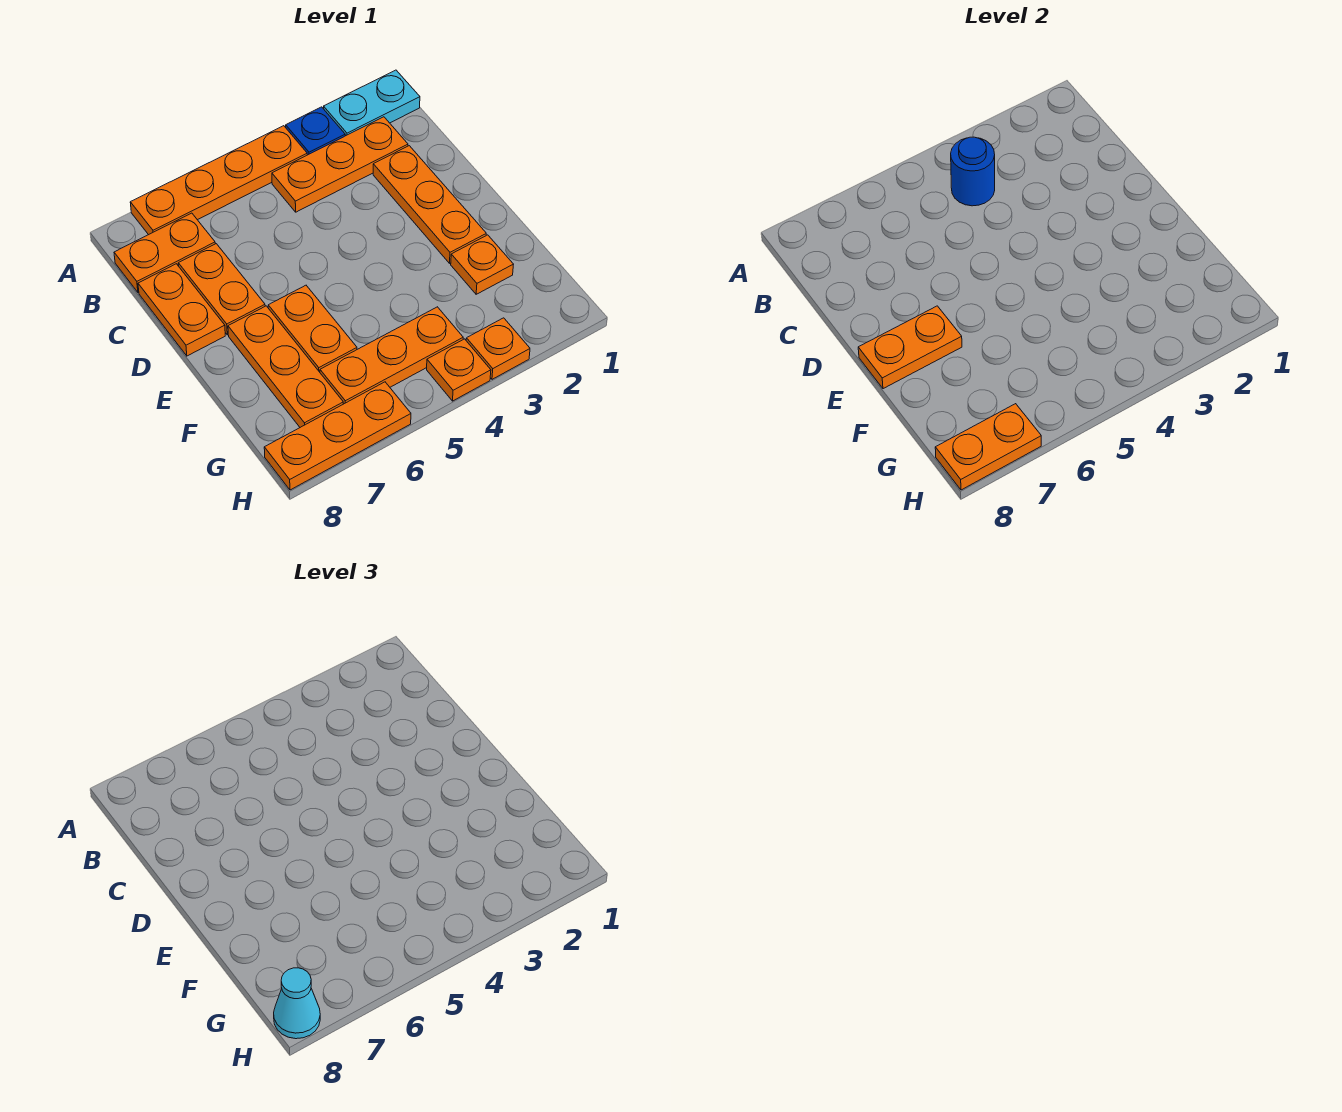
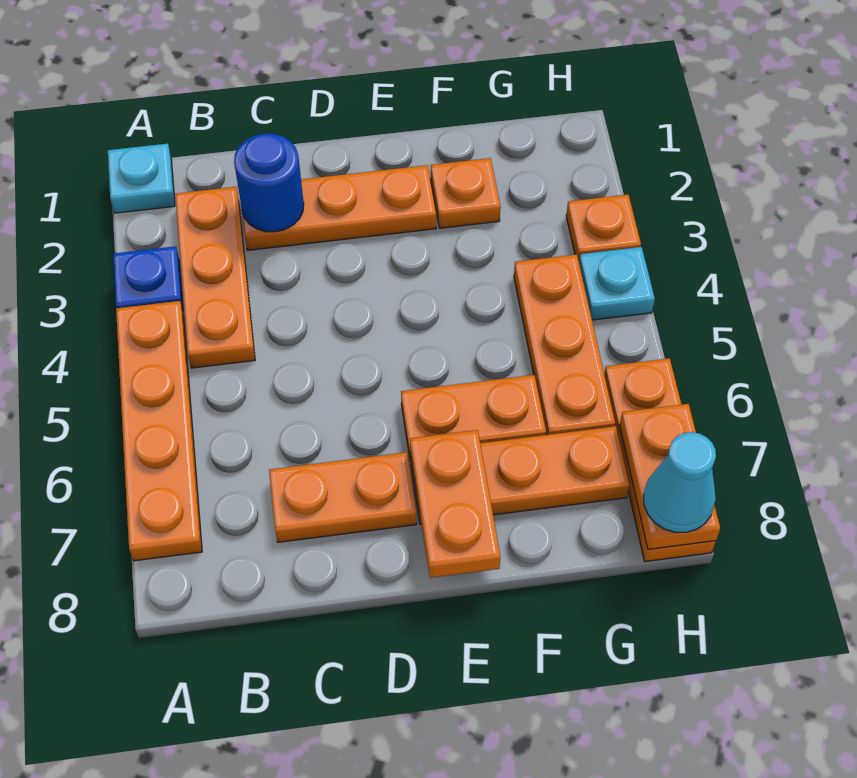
cyan 1x2 plate [324,70,420,136] -> cyan 1x1 plate [108,144,175,213]
blue 1x1 round brick [951,137,995,206] -> blue 1x1 round brick moved to [234,134,304,232]
orange 1x2 plate [114,213,215,292] -> none
orange 1x2 plate [138,264,225,356] -> none
orange 1x1 plate [427,339,491,401] -> cyan 1x1 plate [579,247,655,320]

